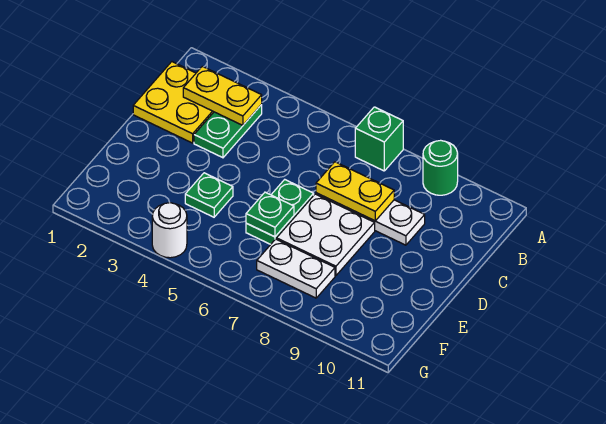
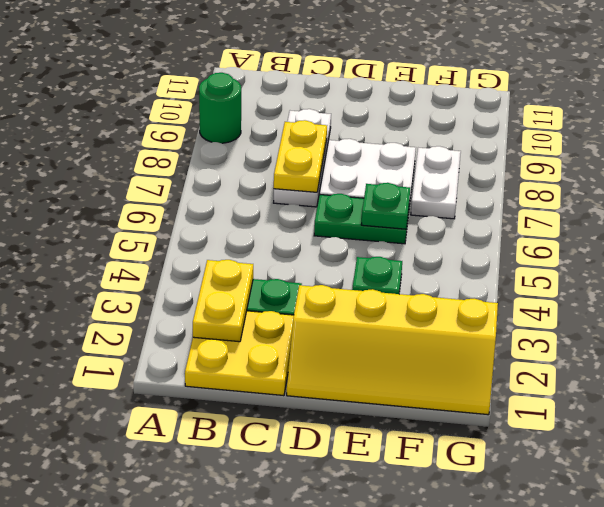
green 1x1 brick [355,107,403,171] -> none
none -> yellow 2x4 slope [287,285,498,415]
white 1x1 round brick [152,203,187,258] -> none

